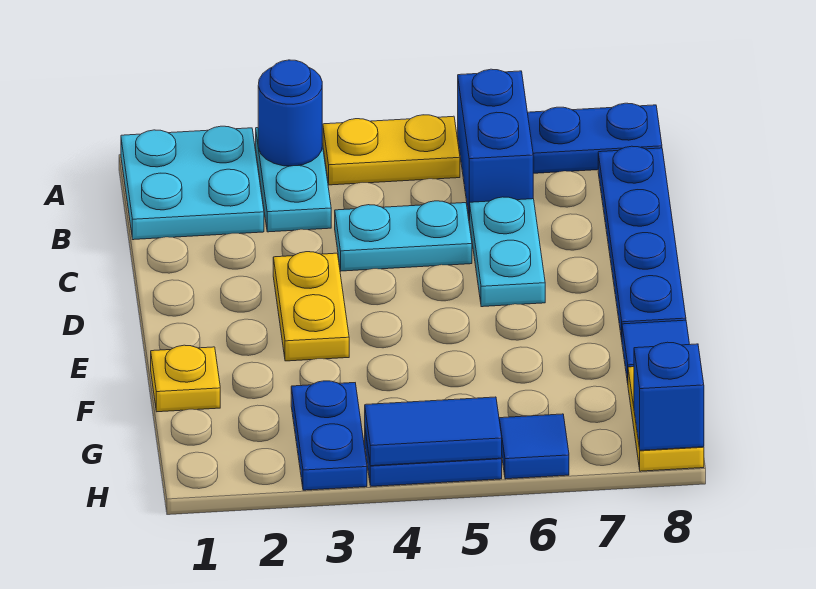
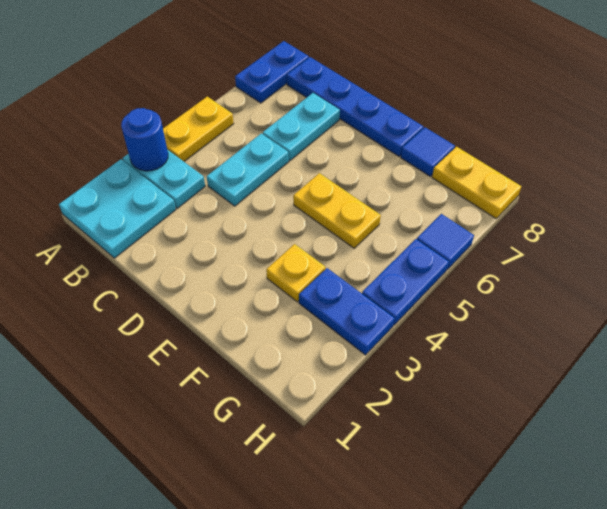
blue 1x2 brick [458,69,533,220] -> none
cyan 1x2 plate [470,197,545,307] -> cyan 1x2 plate turned to [263,93,340,161]
yellow 1x2 plate [273,252,349,361] -> yellow 1x2 plate moved to [293,173,381,248]
yellow 1x1 plate [151,345,220,412] -> yellow 1x1 plate moved to [266,244,325,302]
blue 1x2 tile [365,397,502,466] -> none
blue 1x1 brick [634,342,704,450] -> none

